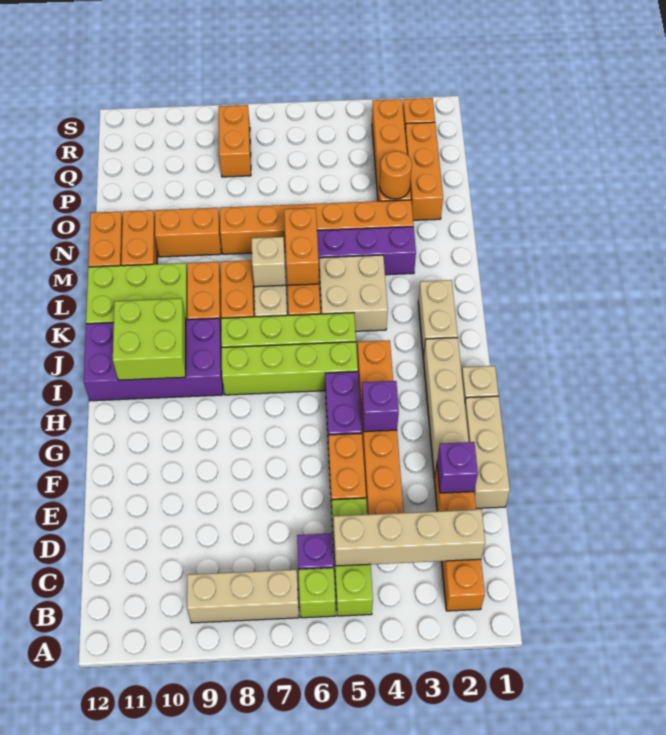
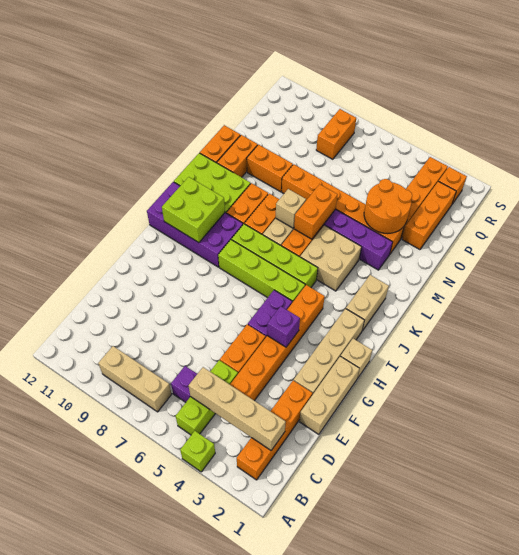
lime 1x1 brick [299,568,335,618] -> lime 1x1 brick moved to [180,431,215,472]
purple 1x1 brick [437,442,478,493] -> none
orange 1x1 round brick [380,151,412,199] -> orange 2x2 round brick [364,179,412,234]

